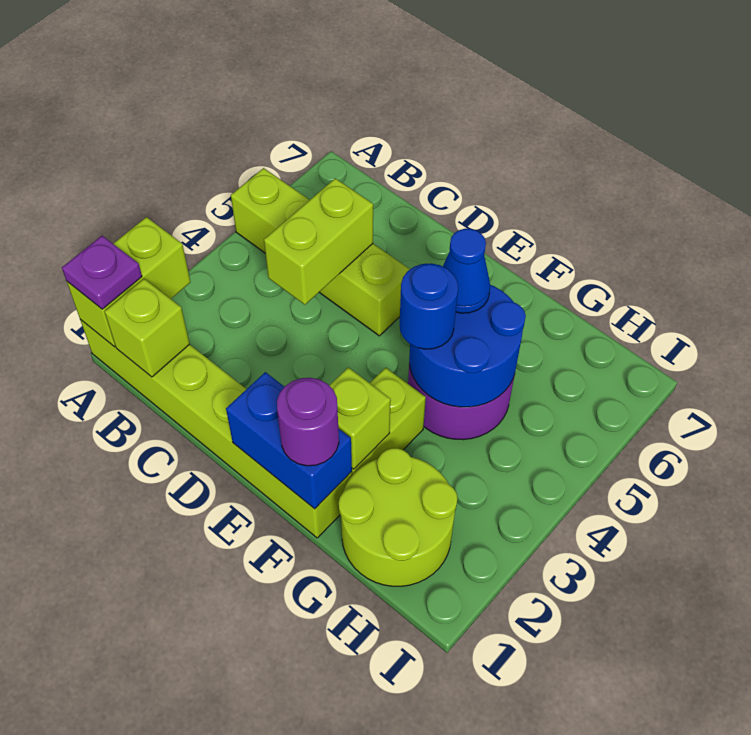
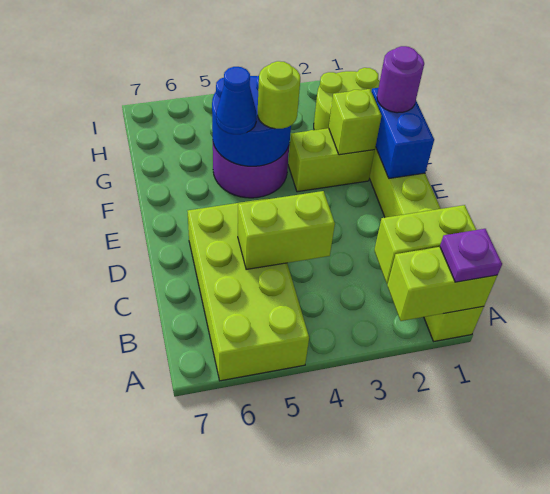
lime 1x4 brick [231,168,410,336] -> lime 2x4 brick [188,198,309,381]
lime 1x1 brick [105,279,190,377] -> lime 1x2 brick [374,205,476,284]
blue 1x1 round brick [400,263,458,349] -> lime 1x1 round brick [258,61,300,129]

